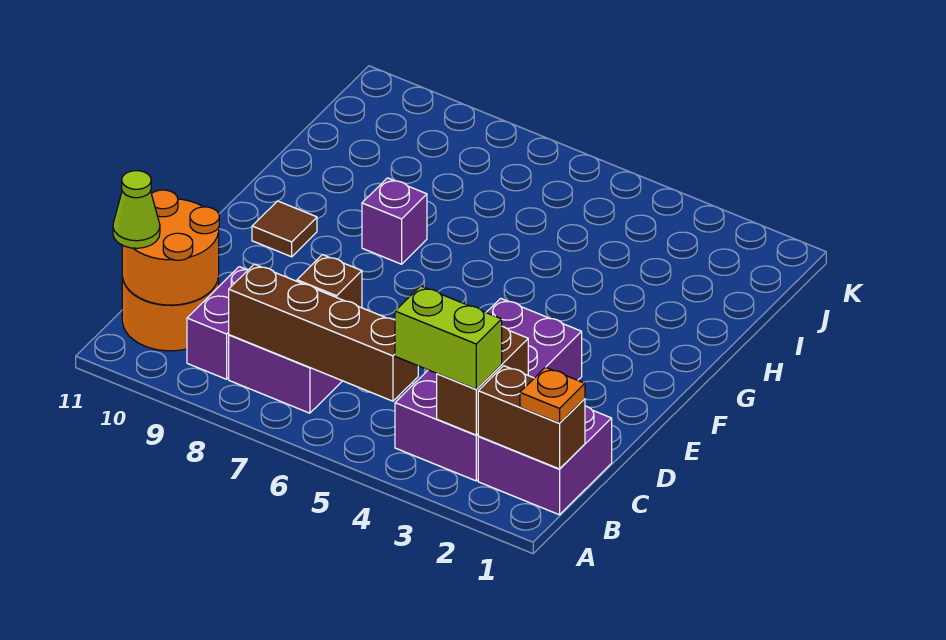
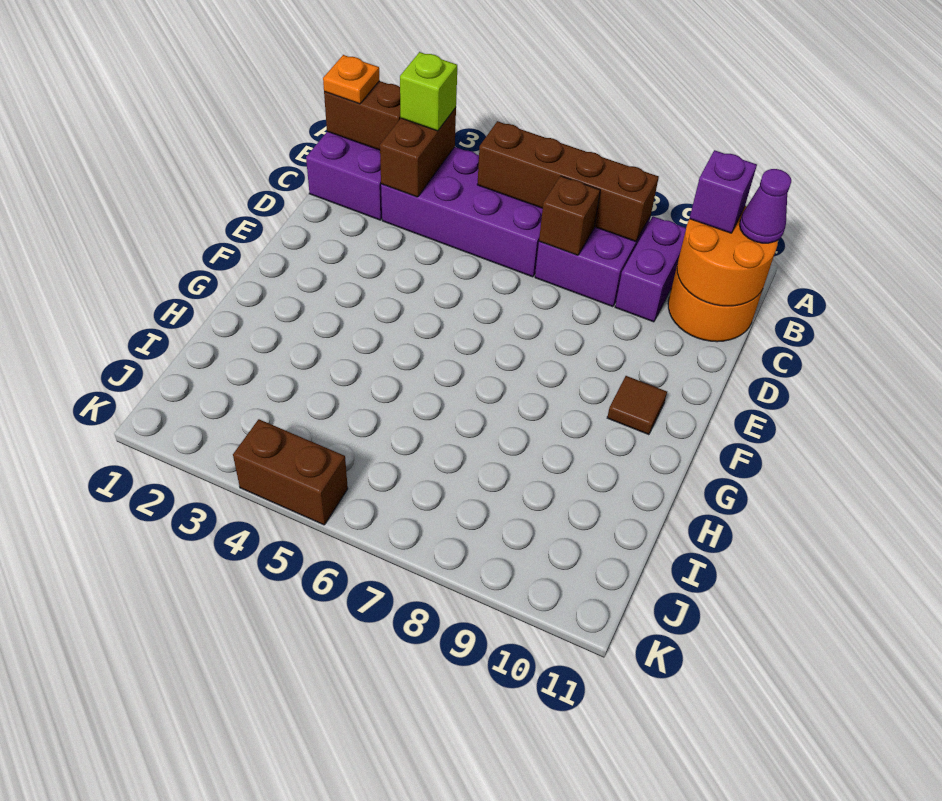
purple 2x4 brick [395,298,582,481] -> purple 2x4 brick turned to [381,147,543,277]
lime 1x2 brick [395,286,502,389] -> lime 1x1 brick [400,52,457,131]
lime 1x1 cone [113,171,160,248] -> purple 1x1 cone [739,169,791,243]
purple 1x1 brick [362,178,427,264] -> purple 1x1 brick moved to [690,150,757,233]
none -> brown 1x2 brick [233,419,348,525]

